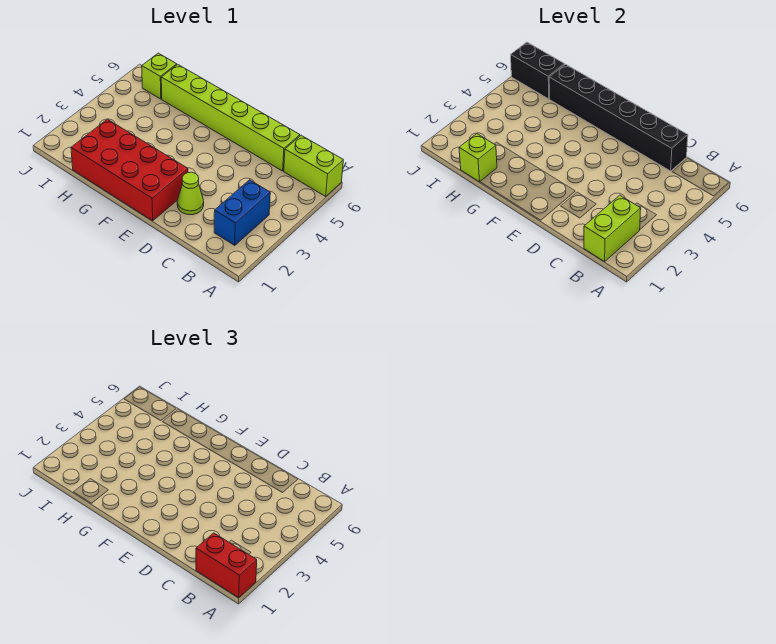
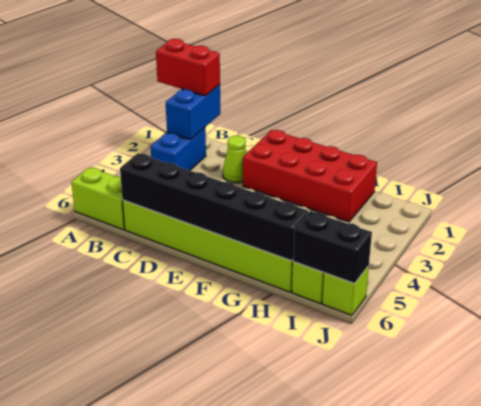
lime 1x2 brick [584,195,641,262] -> blue 1x2 brick [166,84,220,140]
lime 1x1 brick [459,134,497,182] -> lime 1x1 brick moved to [322,266,369,315]

